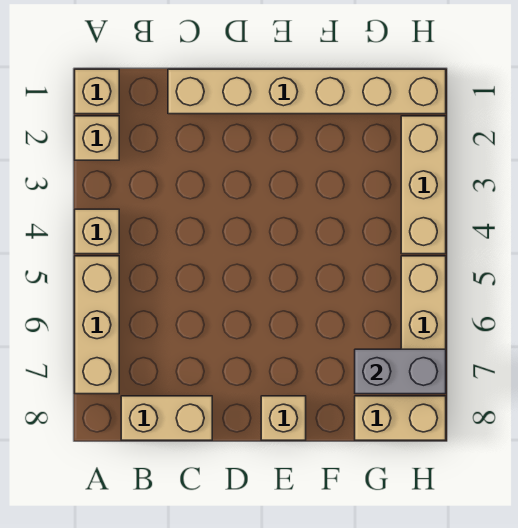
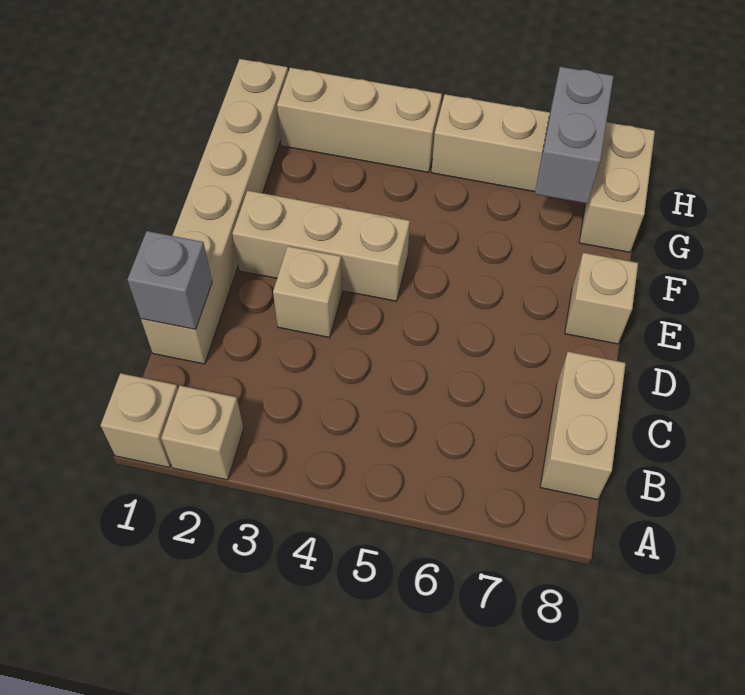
tan 1x1 brick [75,209,119,254] -> tan 1x1 brick moved to [273,246,342,338]
tan 1x3 brick [75,256,119,394] -> tan 1x3 brick moved to [232,191,410,301]
none -> grey 1x1 brick [127,231,212,329]

